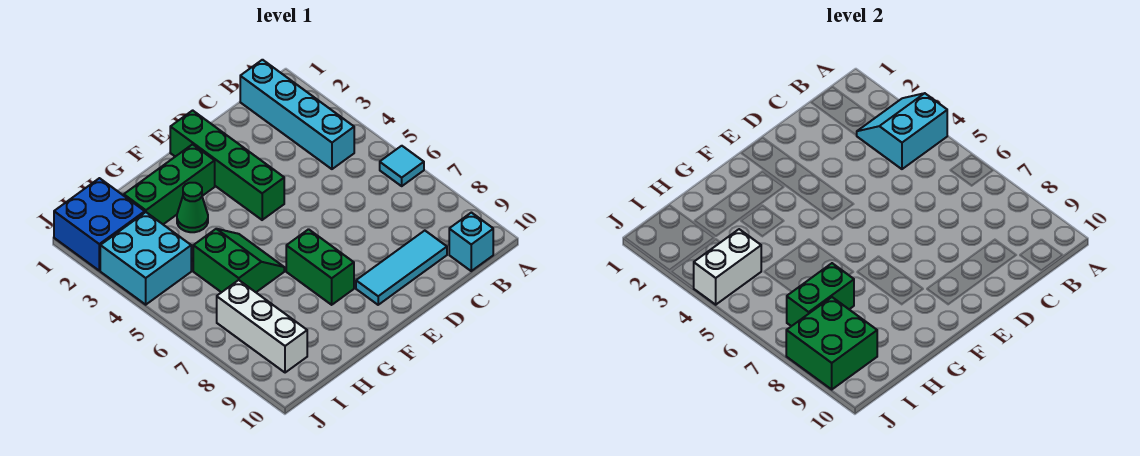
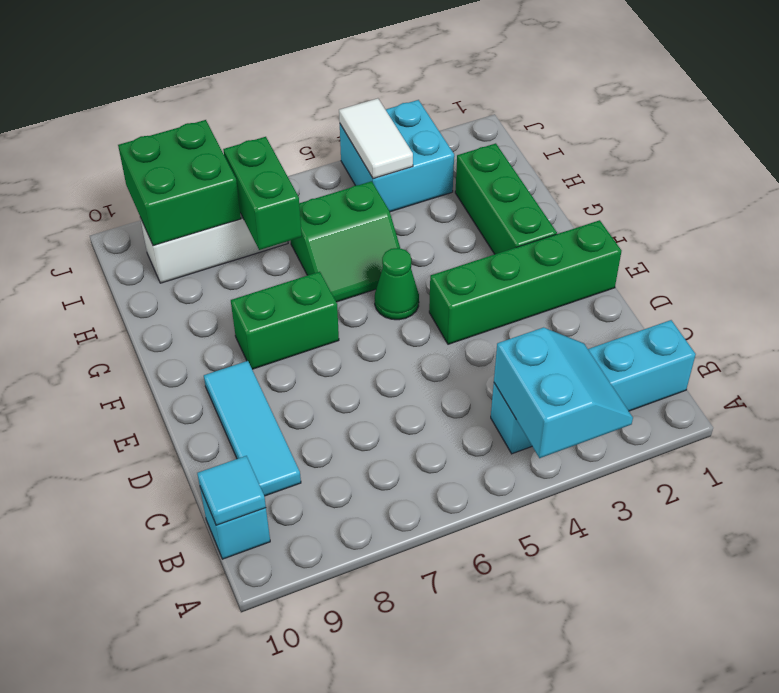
cyan 1x1 tile [380,146,424,186] -> cyan 1x1 tile moved to [197,456,266,525]
green 1x1 cone [177,183,208,232] -> green 1x1 cone moved to [375,248,419,320]
blue 2x2 brick [54,178,145,271] -> none
white 1x2 brick [694,229,761,305] -> white 1x2 tile [339,98,413,179]

